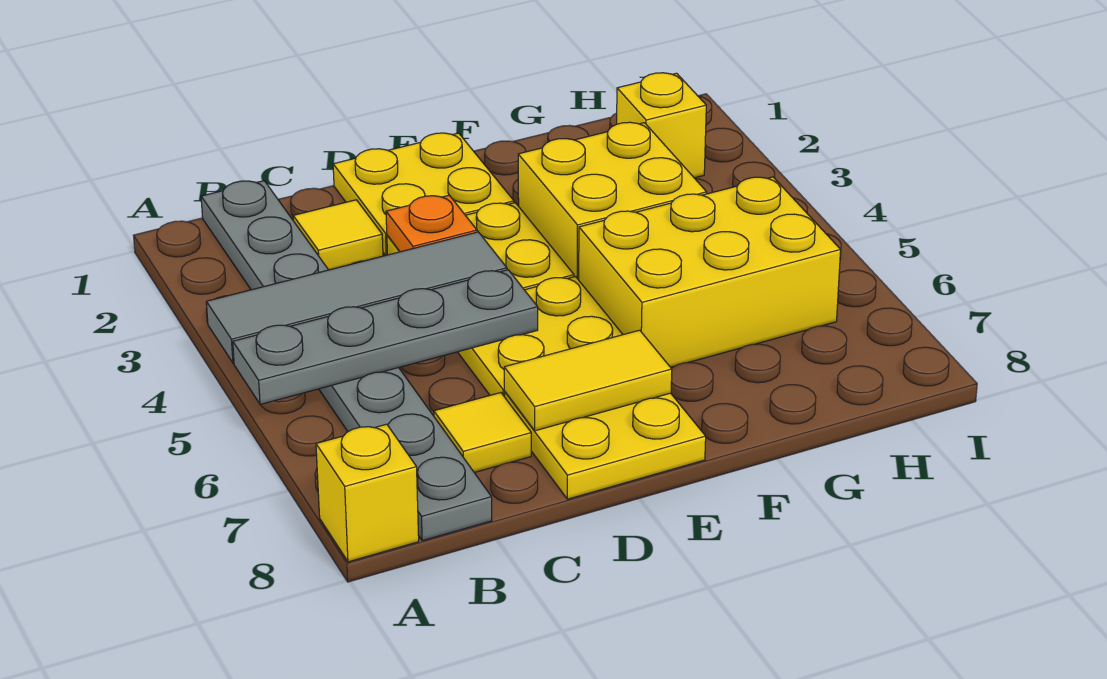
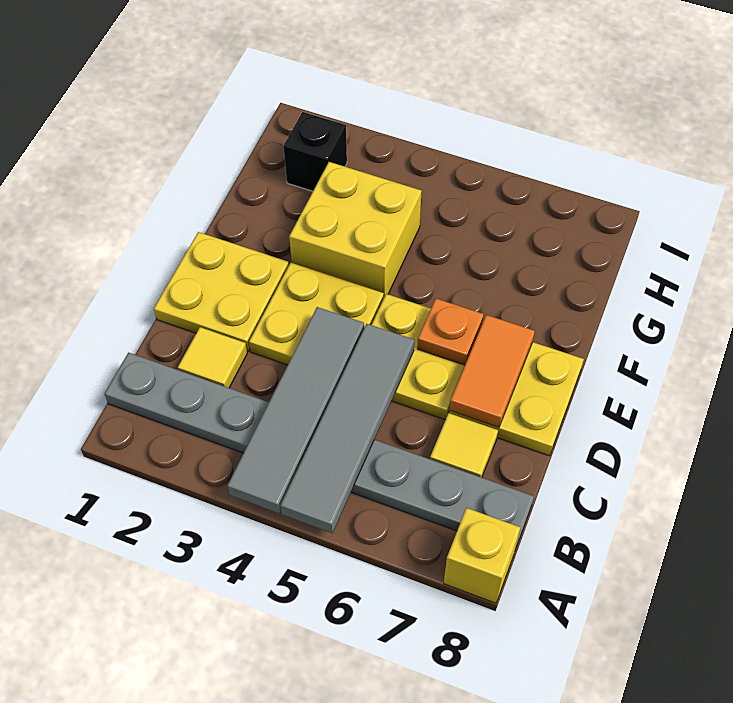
grey 1x4 plate [233,270,538,405] -> grey 1x4 tile [280,324,414,533]
orange 1x1 plate [386,195,477,252] -> orange 1x1 plate moved to [417,299,484,365]
yellow 1x2 tile [504,330,672,431] -> orange 1x2 tile [449,315,535,427]
yellow 2x3 brick [579,177,841,367] -> none
yellow 1x1 brick [617,73,706,178] -> black 1x1 brick [284,112,347,191]

